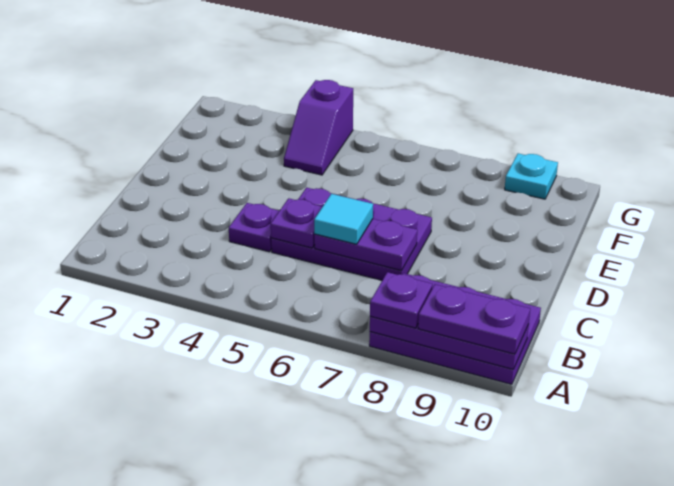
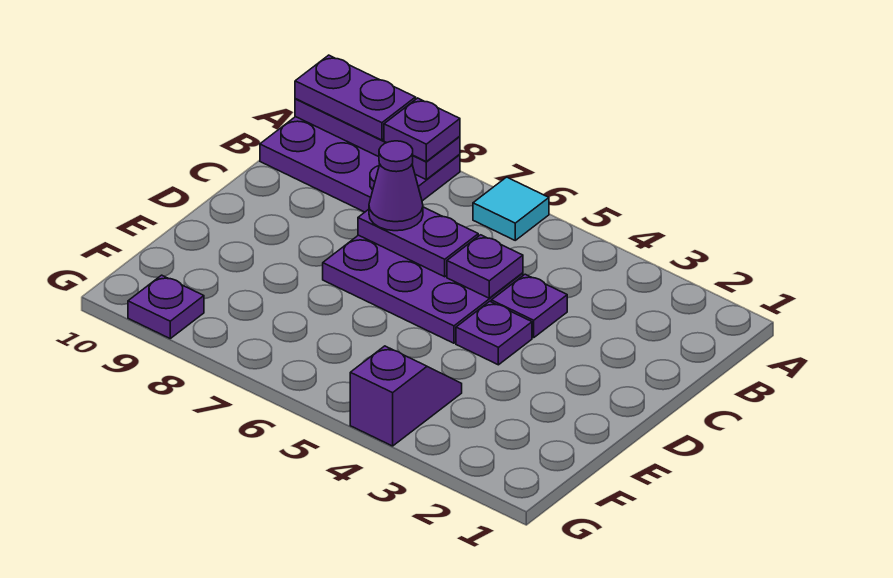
cyan 1x1 tile [314,194,373,244] -> cyan 1x1 tile moved to [473,177,549,240]
none -> purple 1x1 cone [369,141,423,231]
none -> purple 1x1 plate [456,301,532,365]
cyan 1x1 plate [505,153,558,199] -> purple 1x1 plate [128,275,204,338]

